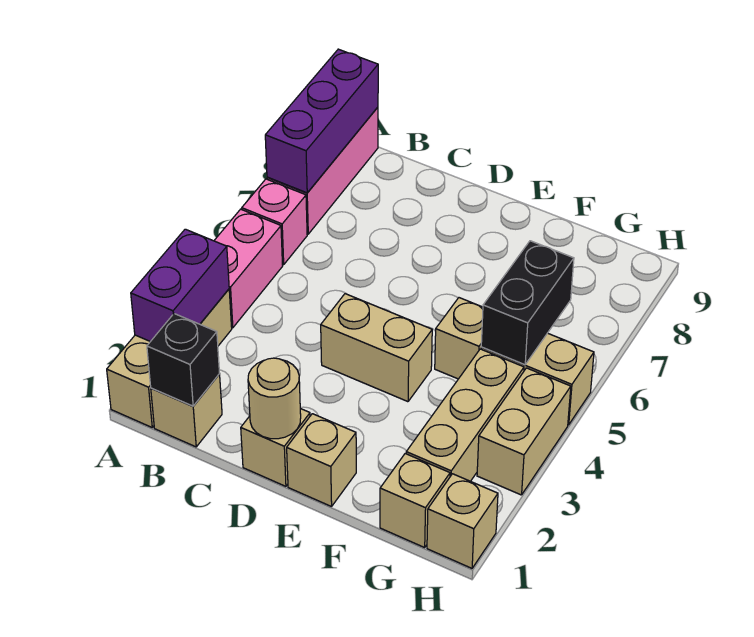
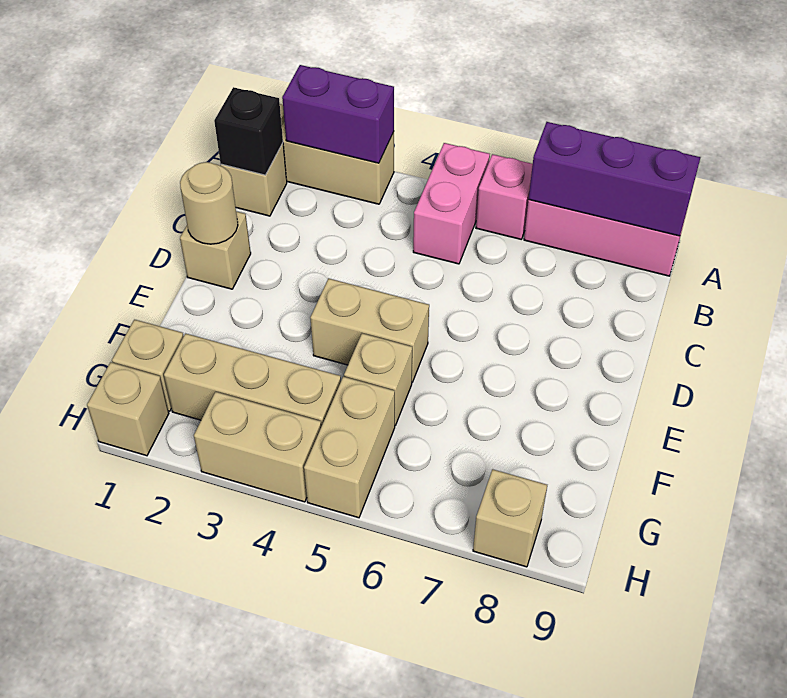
pink 1x2 brick [214,209,283,328] -> pink 1x2 brick turned to [413,143,490,264]
tan 1x2 brick [321,294,432,402] -> tan 1x2 brick turned to [310,278,429,382]
tan 1x1 brick [287,414,356,507] -> tan 1x1 brick moved to [473,469,547,567]
black 1x2 brick [481,241,574,365] -> none

